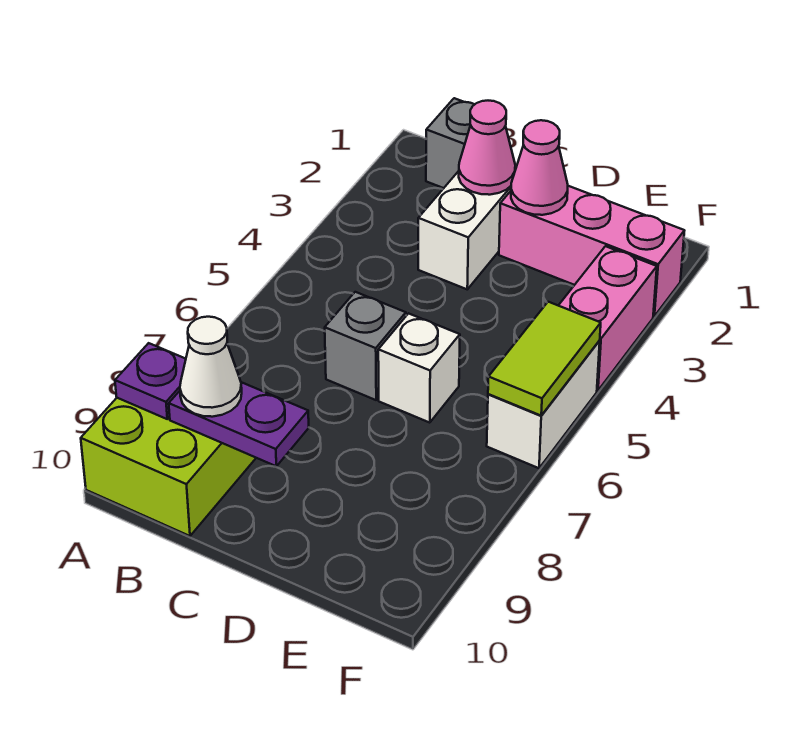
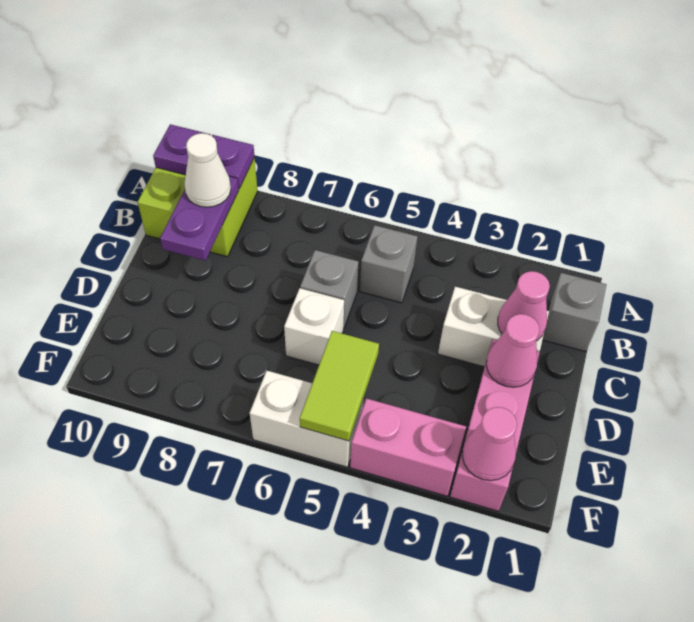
none -> purple 1x1 plate [153,124,210,175]
none -> grey 1x1 brick [360,225,418,303]
none -> pink 1x1 cone [462,407,517,481]
lime 1x2 tile [488,302,601,416] -> lime 1x2 tile turned to [300,331,379,441]

